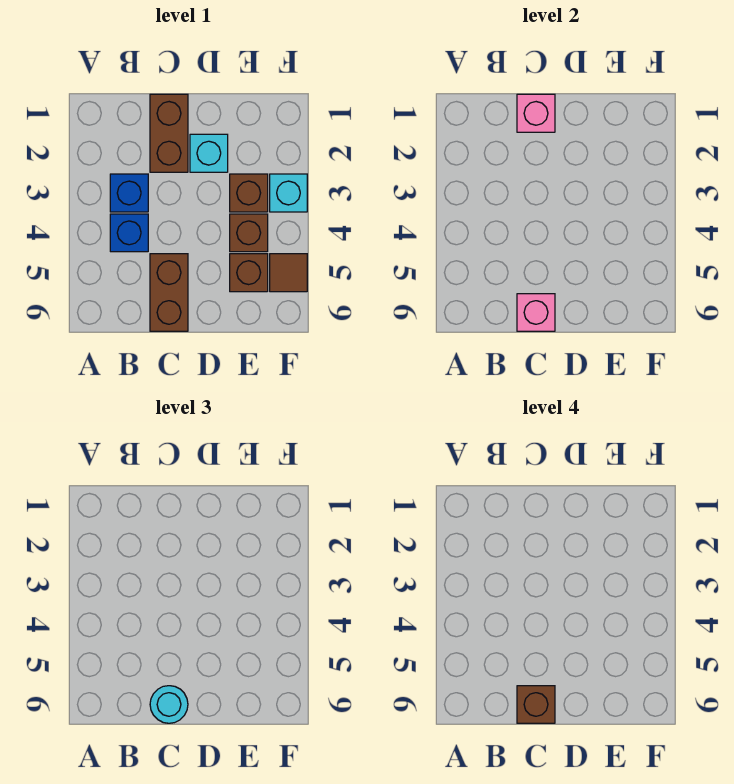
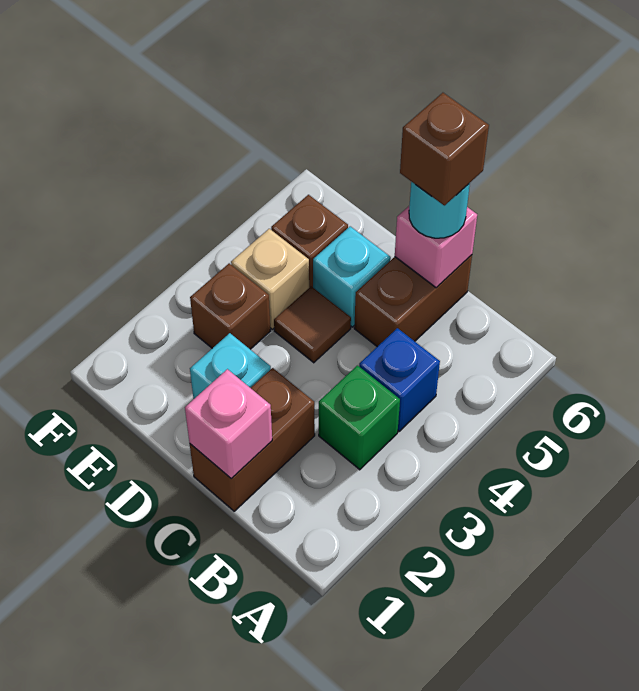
blue 1x1 brick [110,174,148,212] -> green 1x1 brick [319,366,400,470]
brown 1x1 brick [230,214,268,252] -> tan 1x1 brick [231,229,309,329]
cyan 1x1 brick [270,174,307,212] -> cyan 1x1 brick moved to [313,226,391,327]
brown 1x1 tile [270,254,307,292] -> brown 1x1 tile moved to [274,286,351,363]

